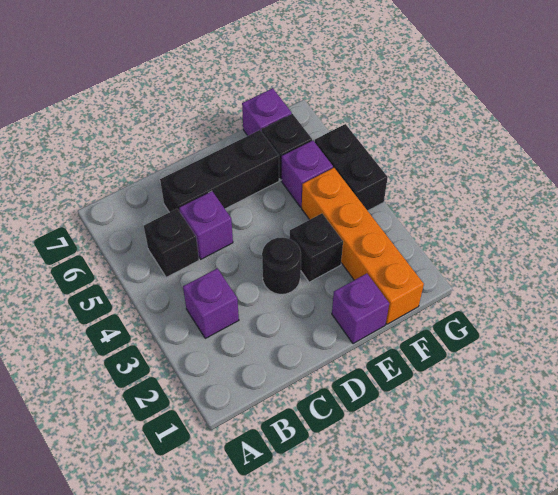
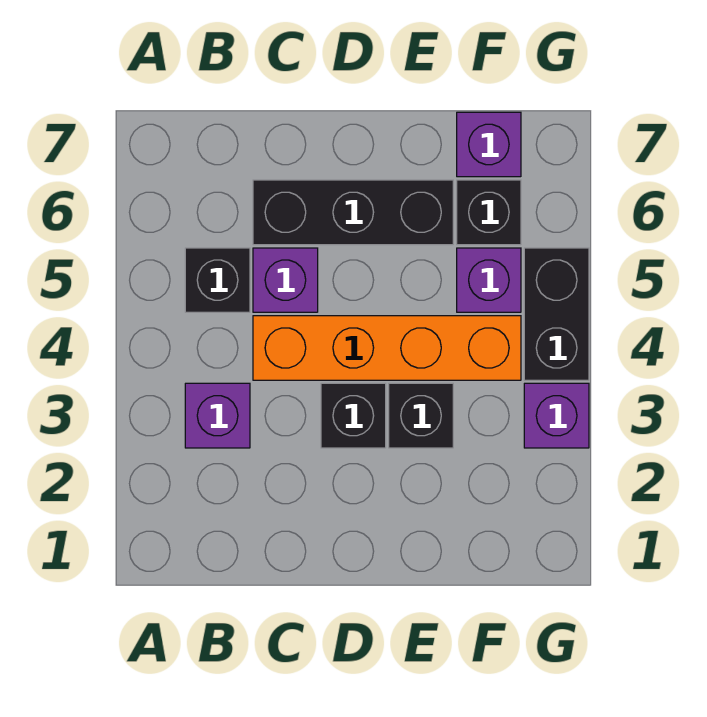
black 1x1 round brick [262,237,301,294] -> black 1x1 brick [321,383,386,448]
purple 1x1 brick [332,274,389,344] -> purple 1x1 brick moved to [524,383,589,448]
orange 1x4 brick [302,168,424,324] -> orange 1x4 brick turned to [253,316,521,380]

